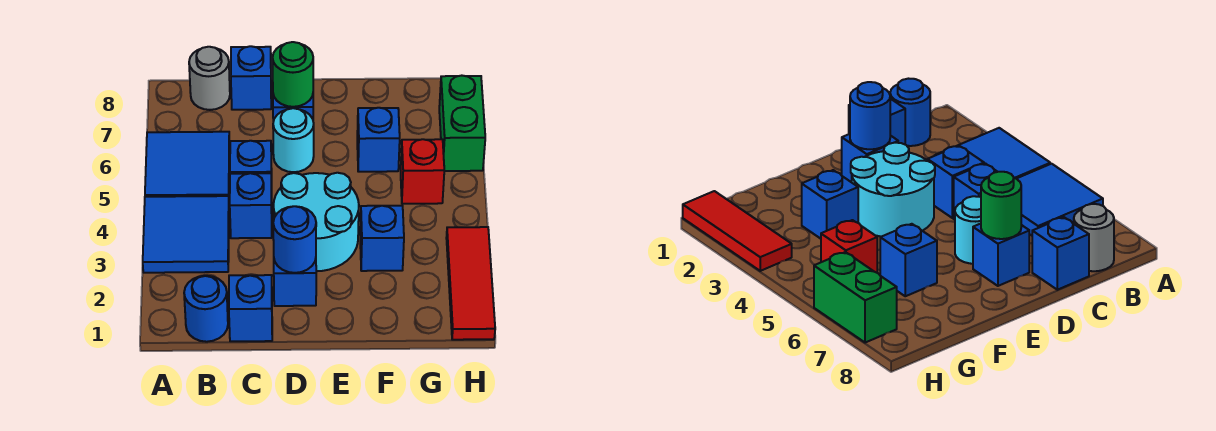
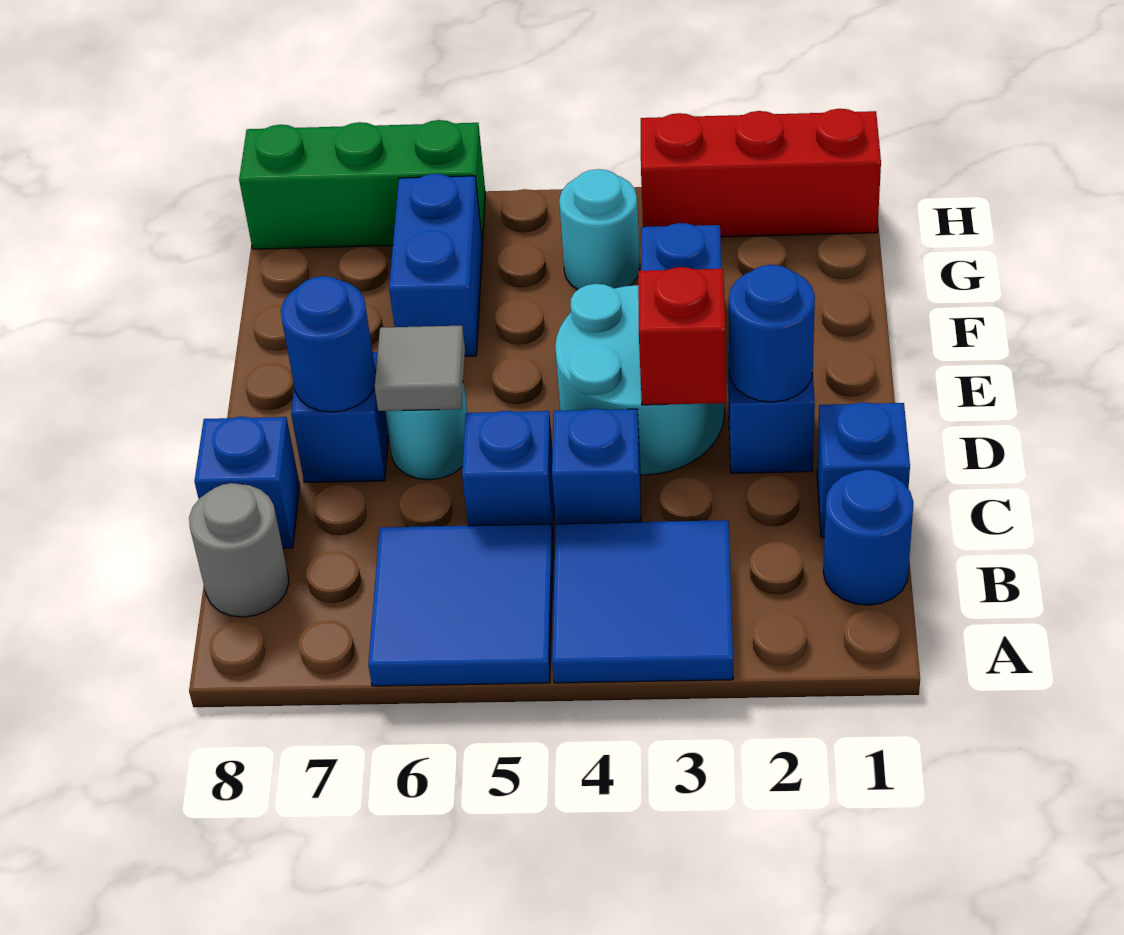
none -> grey 1x1 tile [375,326,465,411]
green 1x1 round brick [273,42,313,107] -> blue 1x1 round brick [281,276,376,412]
blue 1x1 brick [357,108,400,172] -> blue 1x2 brick [389,174,483,356]
none -> cyan 1x1 round brick [559,169,640,290]
red 1x1 brick [401,139,444,204] -> red 1x1 brick moved to [638,267,726,405]
red 1x3 tile [446,227,495,340] -> red 1x3 brick [641,109,881,237]
green 1x2 brick [439,76,485,171] -> green 1x3 brick [239,120,485,249]

